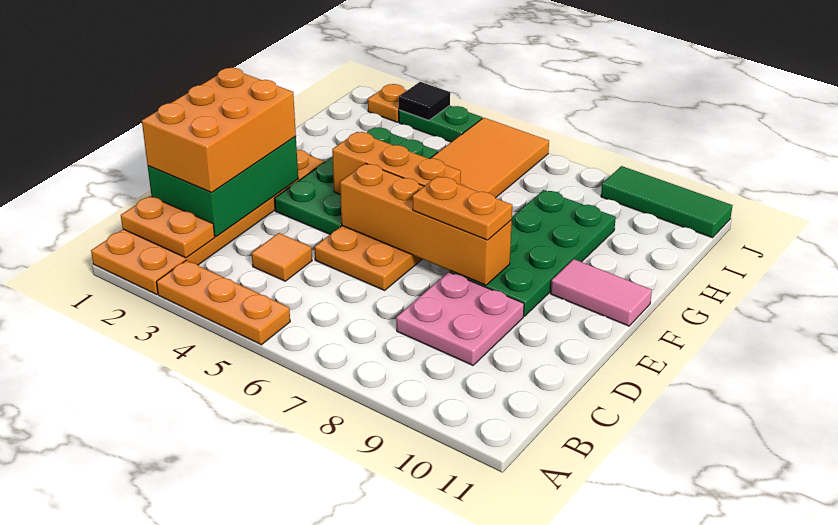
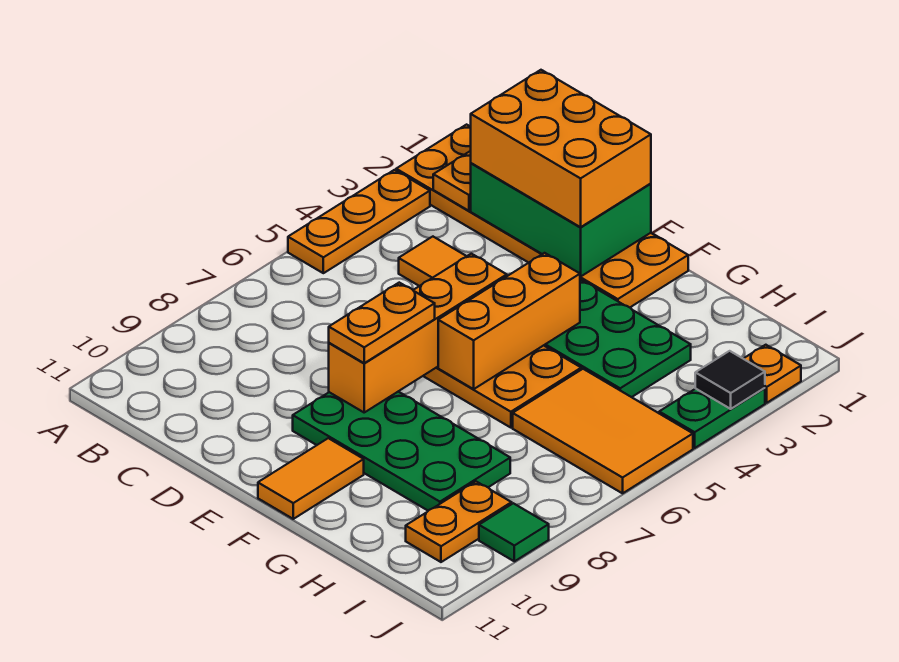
pink 2x2 plate [396,272,524,365] -> none
pink 1x2 tile [551,259,652,326] -> orange 1x2 tile [258,438,364,519]
none -> orange 1x2 plate [406,482,512,562]
green 1x3 tile [601,166,733,238] -> green 1x1 tile [479,503,549,561]

